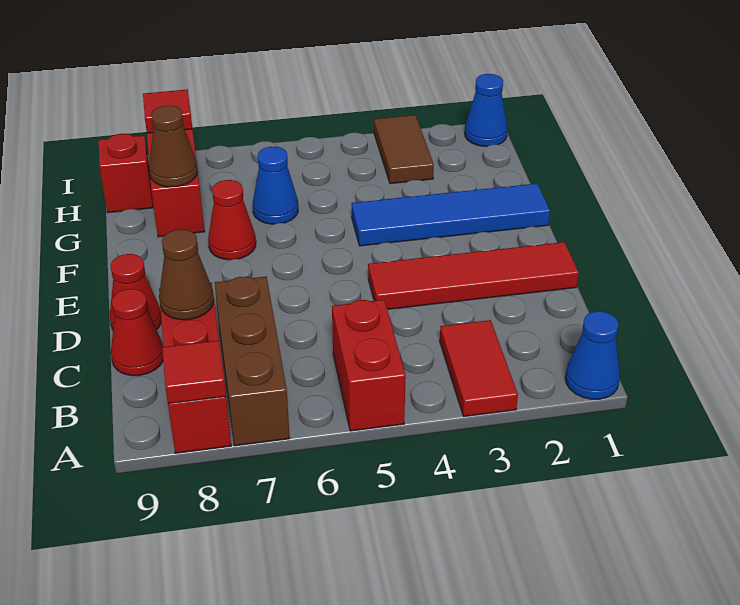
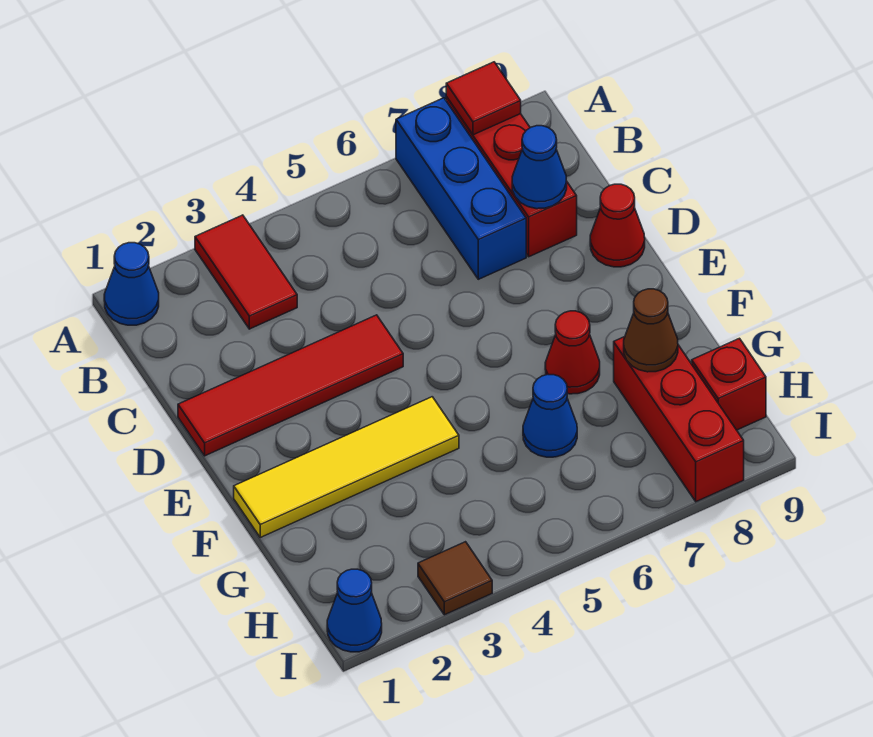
red 1x2 brick [332,300,406,431] -> none
brown 1x3 brick [215,277,290,446] -> blue 1x3 brick [396,98,526,279]
brown 1x1 cone [159,230,214,320] -> blue 1x1 cone [512,126,567,209]
red 1x1 cone [111,289,163,376] -> none
blue 1x4 tile [352,184,550,246] -> yellow 1x4 tile [234,397,459,537]
brown 1x2 tile [374,115,434,184] -> brown 1x1 tile [418,542,492,615]
red 1x1 tile [143,90,192,133] -> none

